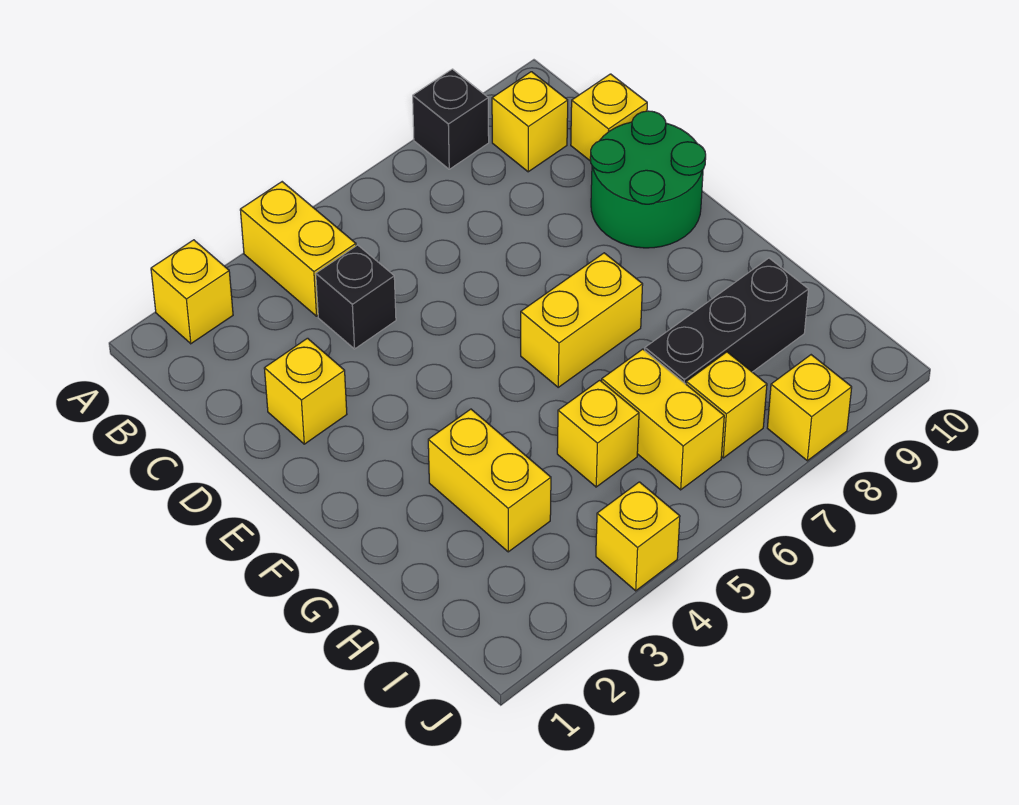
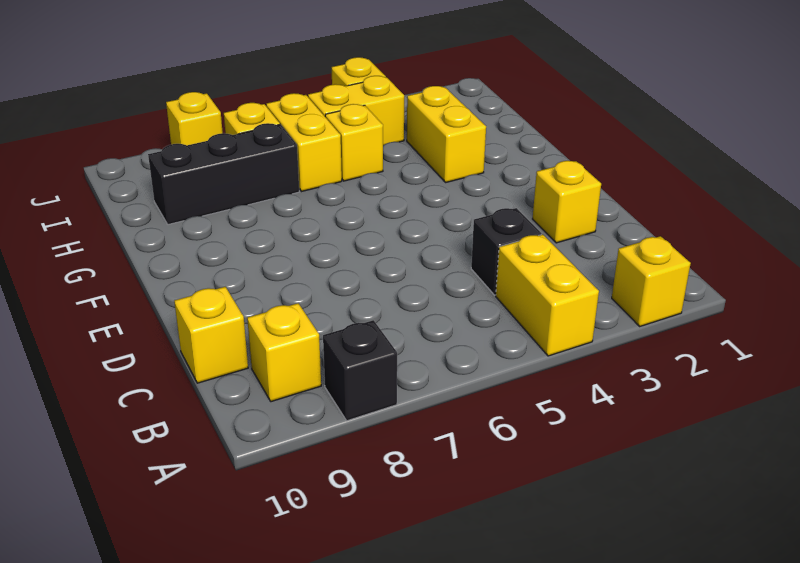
green 2x2 round brick [590,111,706,248] -> none
yellow 1x2 brick [521,253,643,387] -> yellow 1x2 brick moved to [308,76,404,145]

